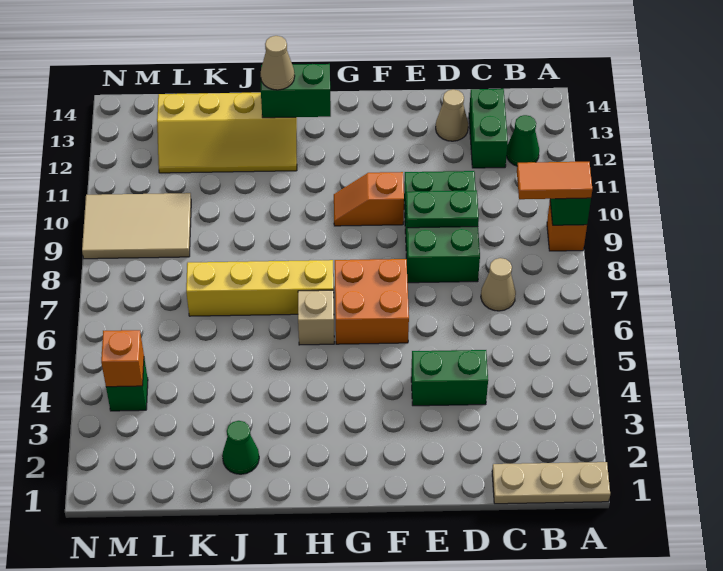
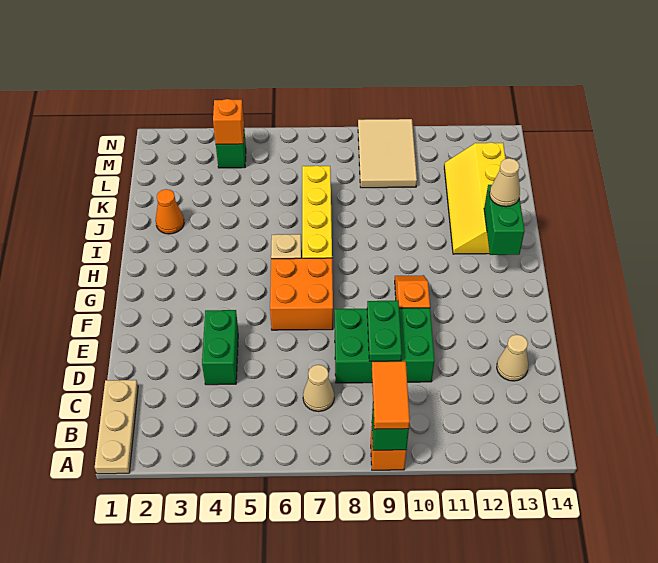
green 1x1 cone [507,115,539,166] -> none
green 1x2 brick [469,89,508,168] -> none
green 1x1 cone [222,421,259,474] -> orange 1x1 cone [156,189,184,234]

